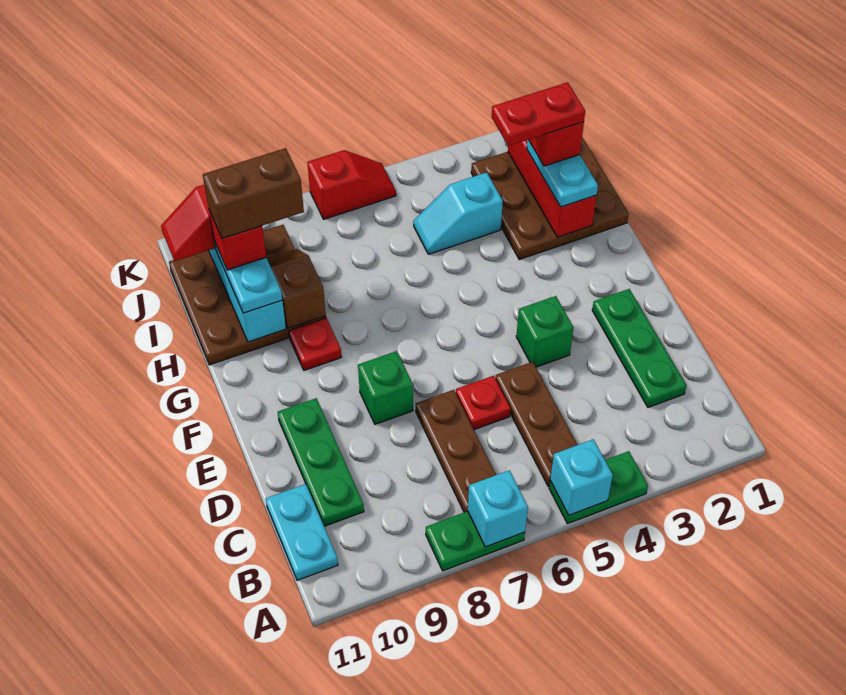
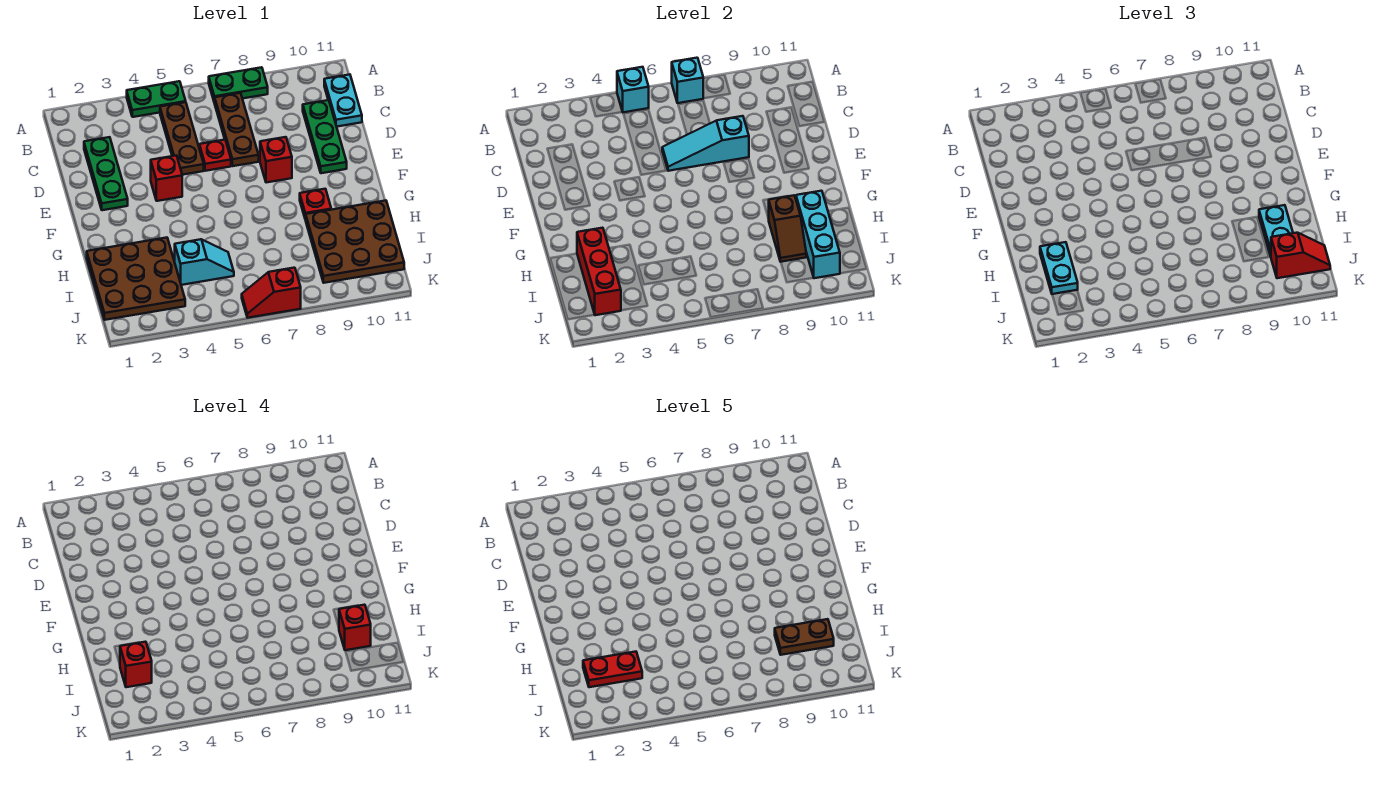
none -> cyan 1x3 slope [662,116,749,171]
green 1x1 brick [516,296,573,367] -> red 1x1 brick [151,155,182,201]
green 1x1 brick [358,351,413,424] -> red 1x1 brick [260,137,292,183]
brown 1x2 brick [203,148,304,239] -> brown 1x2 plate [775,619,834,655]

